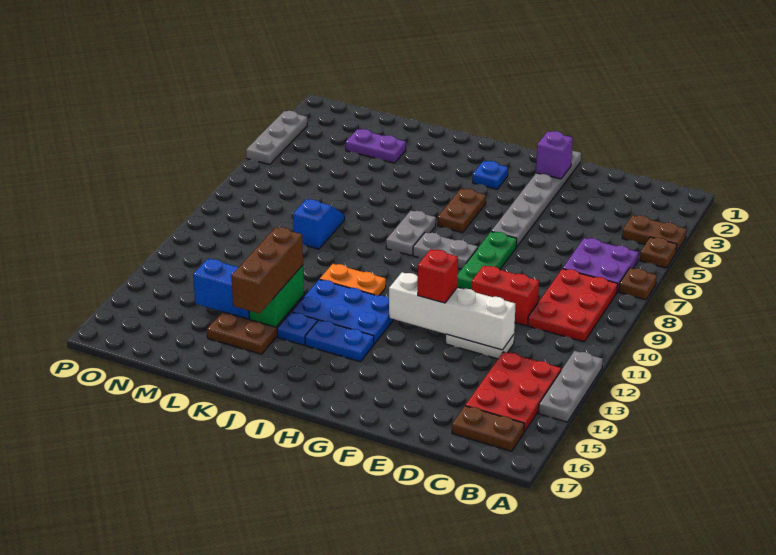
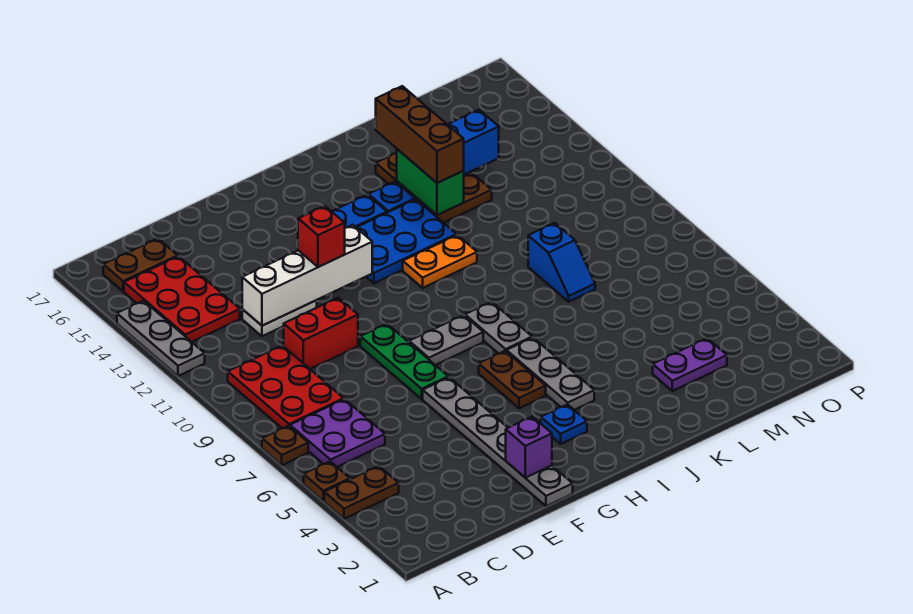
grey 1x3 plate [246,111,307,165] -> grey 1x3 plate moved to [507,338,594,410]

